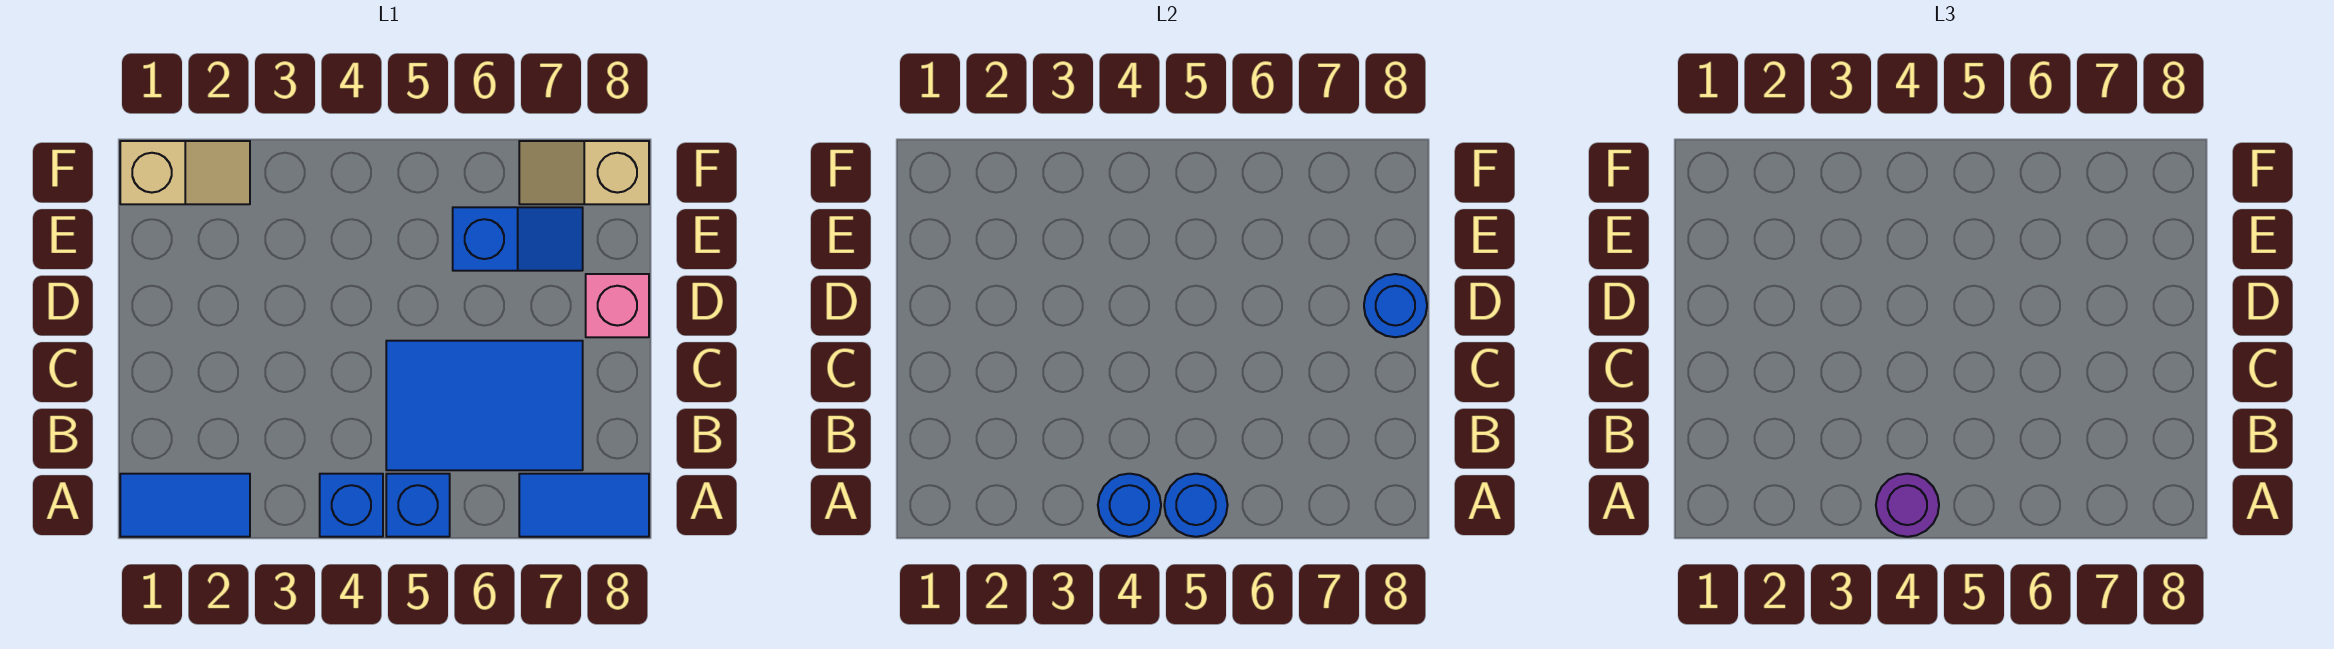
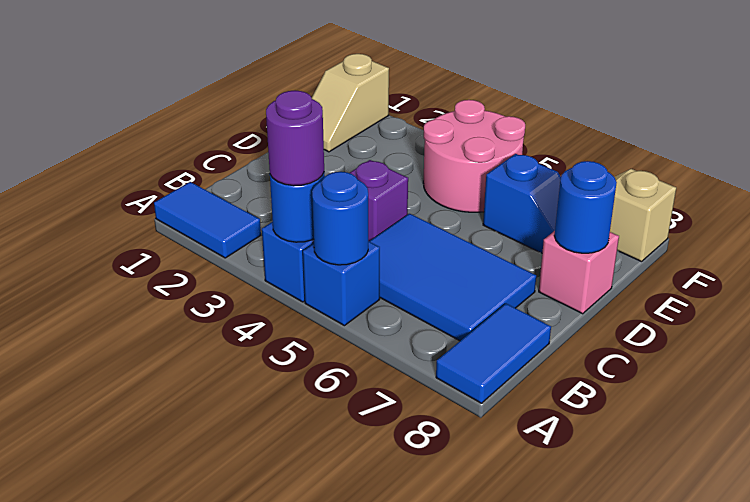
blue 1x2 tile [519,474,649,537] -> blue 1x2 tile turned to [436,304,551,403]
none -> purple 1x1 brick [350,160,408,241]
none -> pink 2x2 round brick [423,100,525,212]
tan 1x2 slope [120,141,250,204] -> tan 1x2 slope turned to [312,54,389,152]

